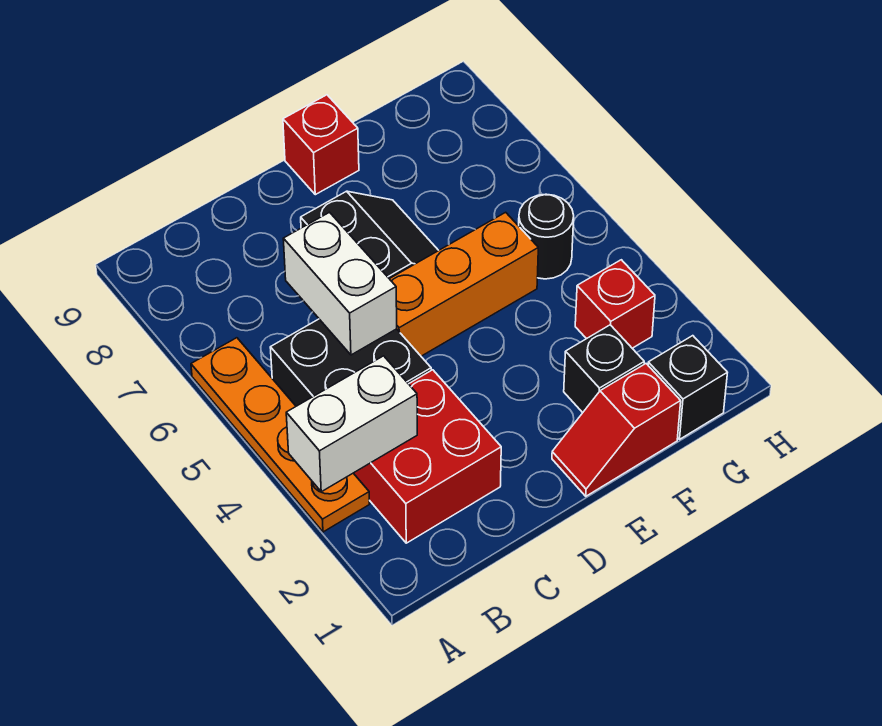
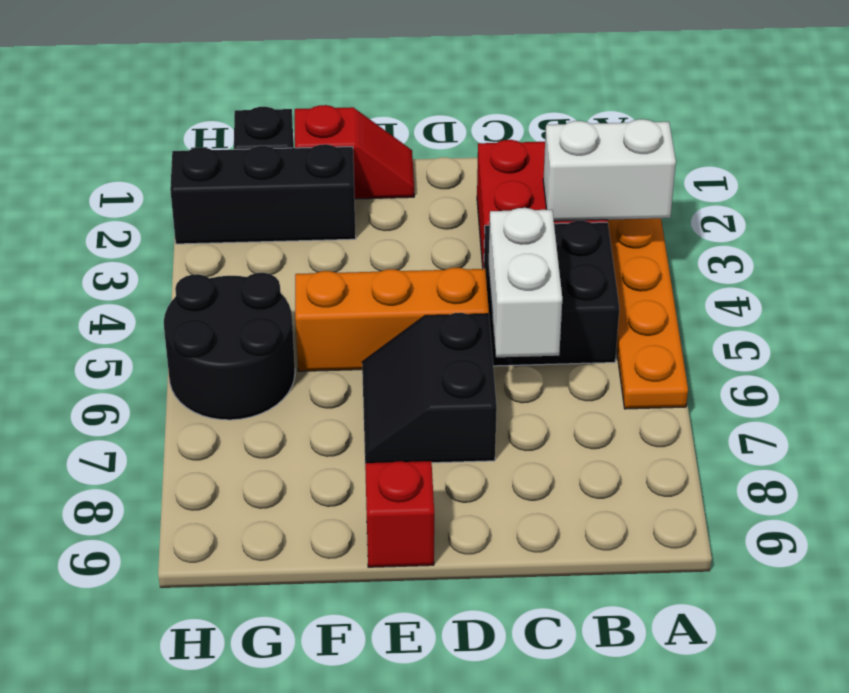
black 1x1 brick [564,325,644,413] -> black 1x3 brick [170,144,356,244]
red 1x1 brick [575,260,655,348] -> none
black 1x1 round brick [519,194,574,279] -> black 2x2 round brick [164,273,295,420]

